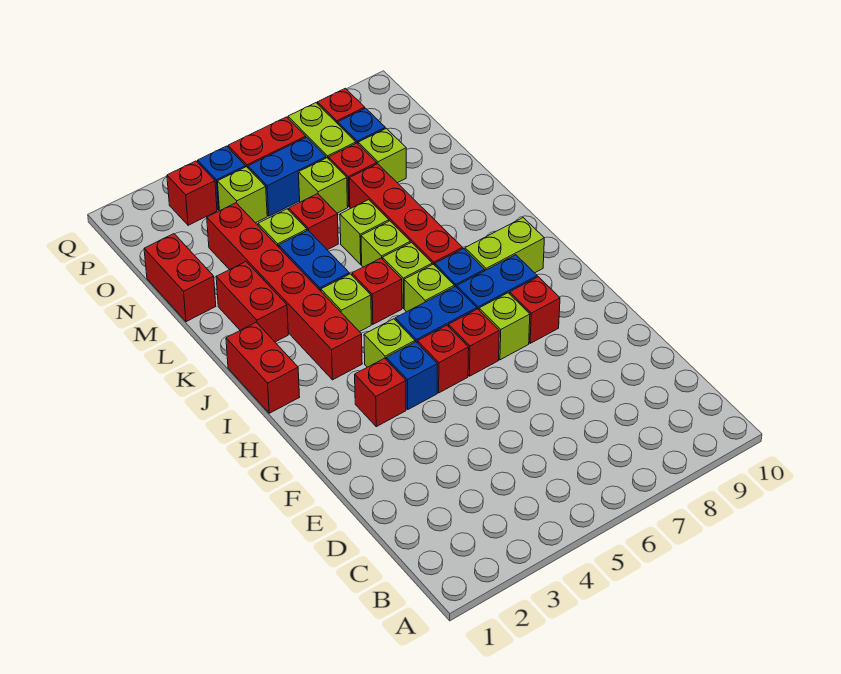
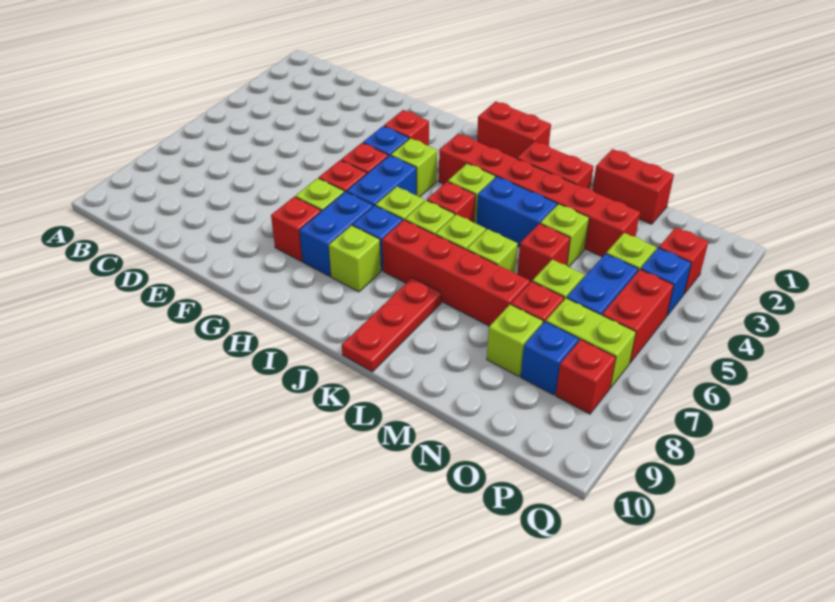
lime 1x2 brick [465,218,544,273] -> lime 1x1 brick [329,225,381,292]
none -> red 1x3 plate [342,278,442,372]

